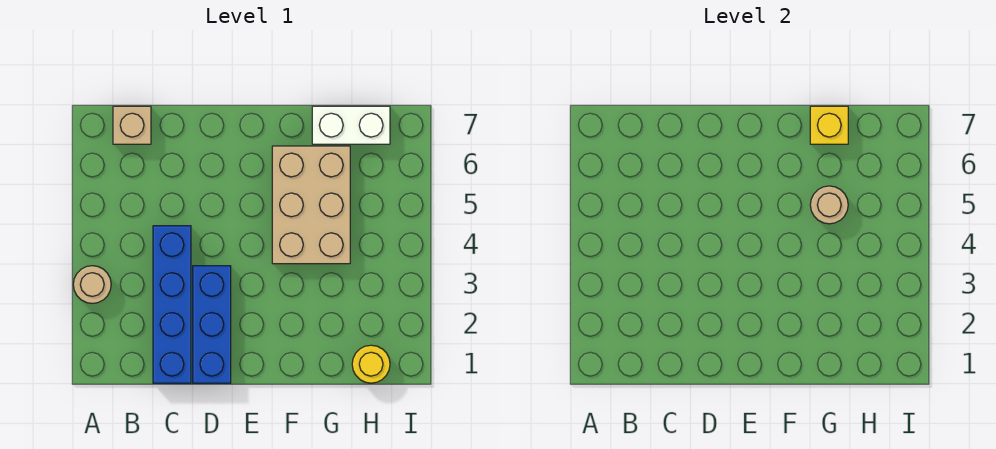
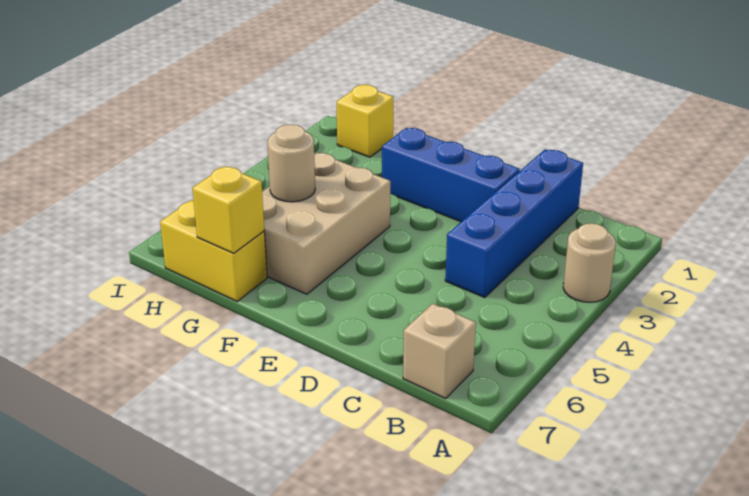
blue 1x3 brick [193,266,231,383] -> blue 1x3 brick turned to [382,128,520,222]
white 1x2 brick [312,106,390,144] -> yellow 1x2 brick [160,200,267,301]
yellow 1x1 round brick [352,345,390,383] -> yellow 1x1 brick [337,85,393,157]

